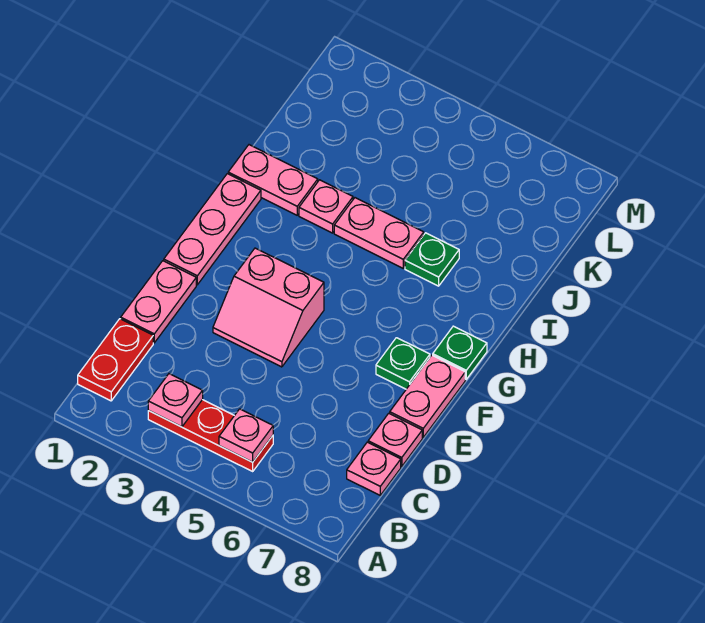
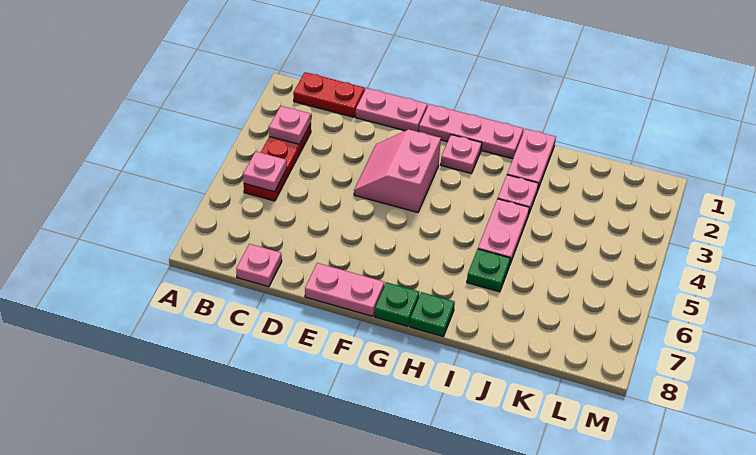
pink 1x1 plate [368,413,422,467] -> pink 1x1 plate moved to [441,135,482,173]
green 1x1 plate [376,338,430,389] -> green 1x1 plate moved to [410,292,455,336]

